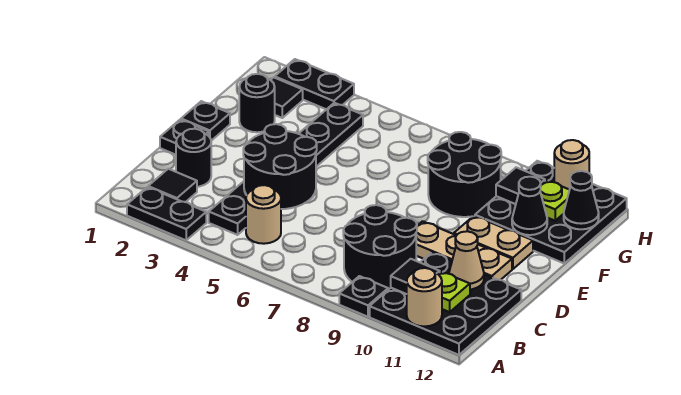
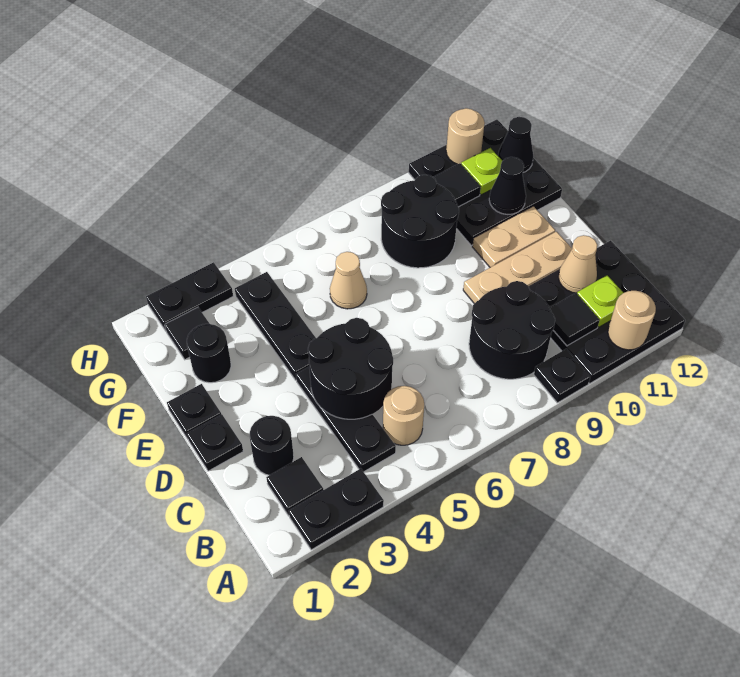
none -> tan 1x1 cone [330,252,367,309]

